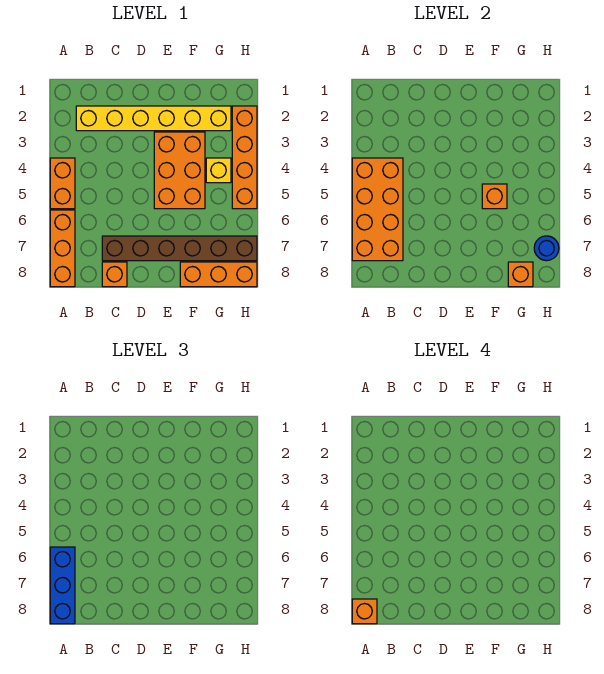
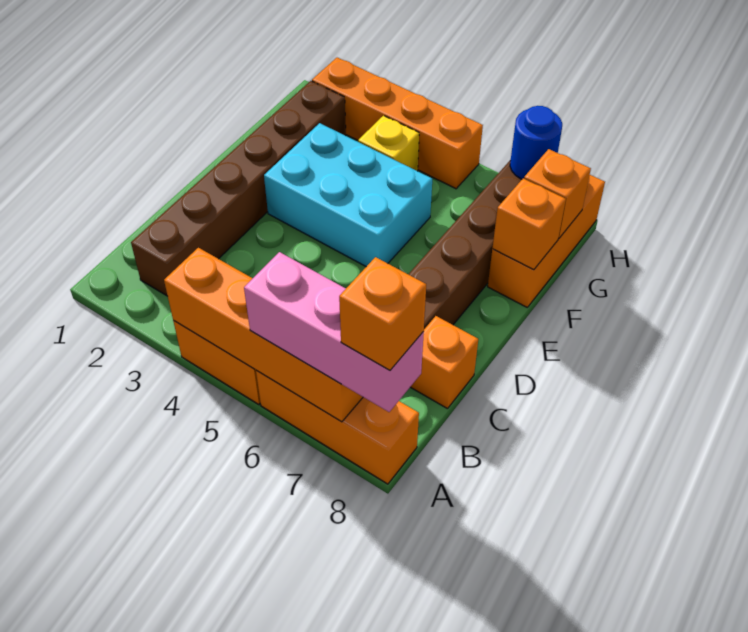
orange 2x4 brick [352,158,403,261] -> orange 1x4 brick [164,248,363,422]
blue 1x3 brick [50,547,75,624] -> pink 1x3 brick [244,252,424,412]
yellow 1x6 brick [76,106,231,131] -> brown 1x6 brick [131,81,346,296]
orange 2x3 brick [154,132,205,209] -> cyan 2x3 brick [264,123,432,267]
orange 1x1 brick [482,184,507,209] -> orange 1x1 brick moved to [492,179,566,270]

